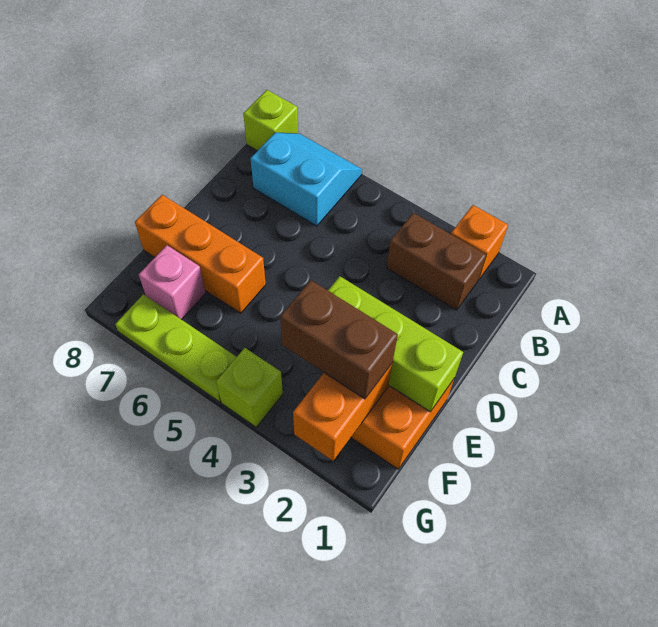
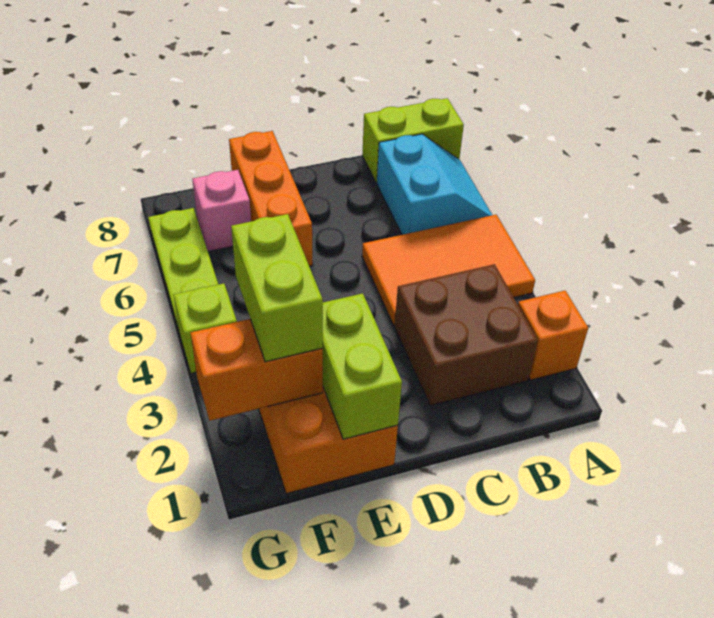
none -> orange 2x3 tile [362,215,535,326]
lime 1x1 brick [243,90,298,151] -> lime 1x2 brick [362,98,464,183]
brown 1x2 brick [387,213,486,310] -> brown 2x2 brick [395,264,538,406]
lime 1x3 brick [328,276,463,412] -> lime 1x2 brick [322,293,402,439]
brown 1x2 brick [280,280,398,399] -> lime 1x2 brick [231,214,323,362]

